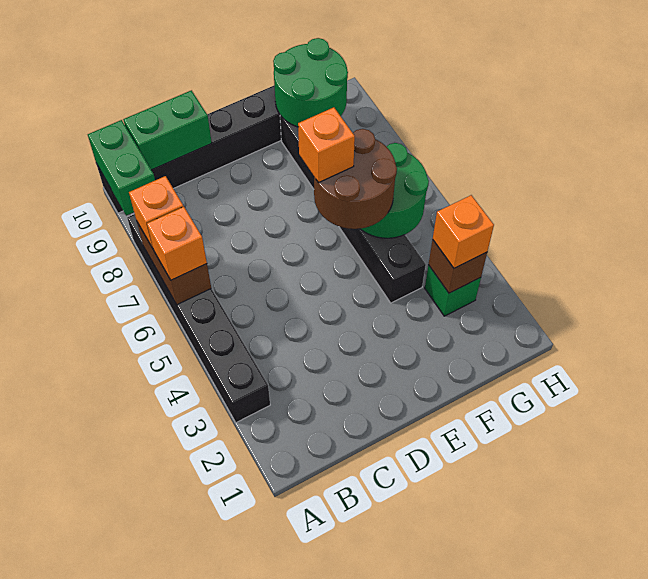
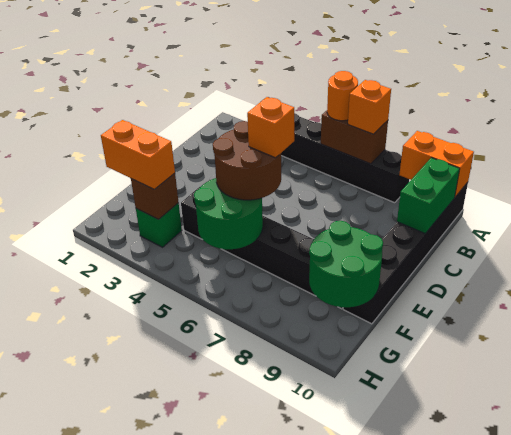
orange 1x1 brick [147,207,207,280] -> orange 1x1 round brick [327,71,358,121]
green 1x2 brick [88,120,155,216] -> orange 1x2 brick [399,131,474,197]
orange 1x1 brick [433,195,494,268] -> orange 1x2 brick [101,120,175,189]

